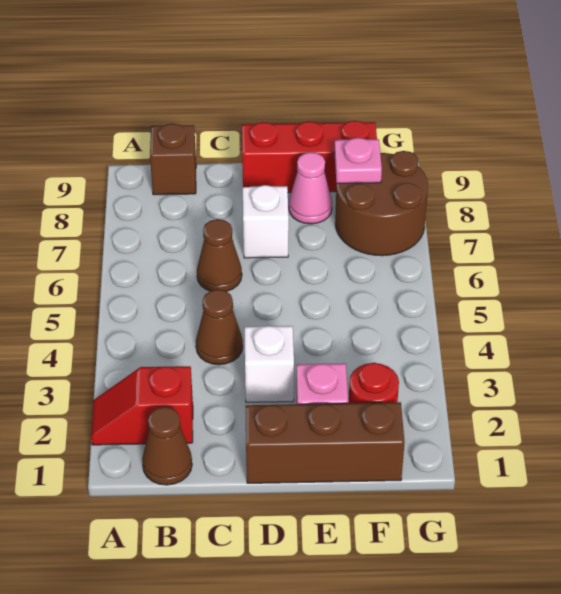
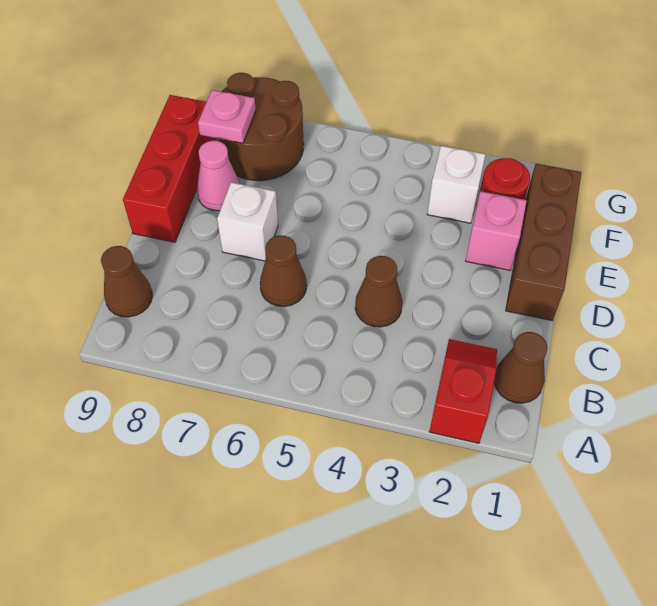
red 1x2 slope [91,366,193,445] -> red 1x2 slope turned to [429,339,497,443]
brown 1x1 brick [150,124,196,195] -> brown 1x1 cone [101,246,153,317]
white 1x1 brick [244,326,294,402] -> white 1x1 brick moved to [427,146,486,223]

